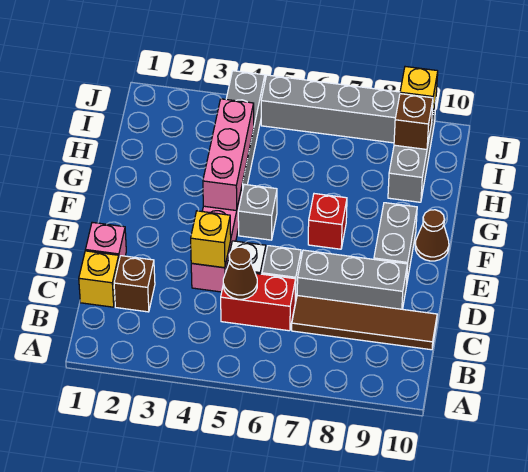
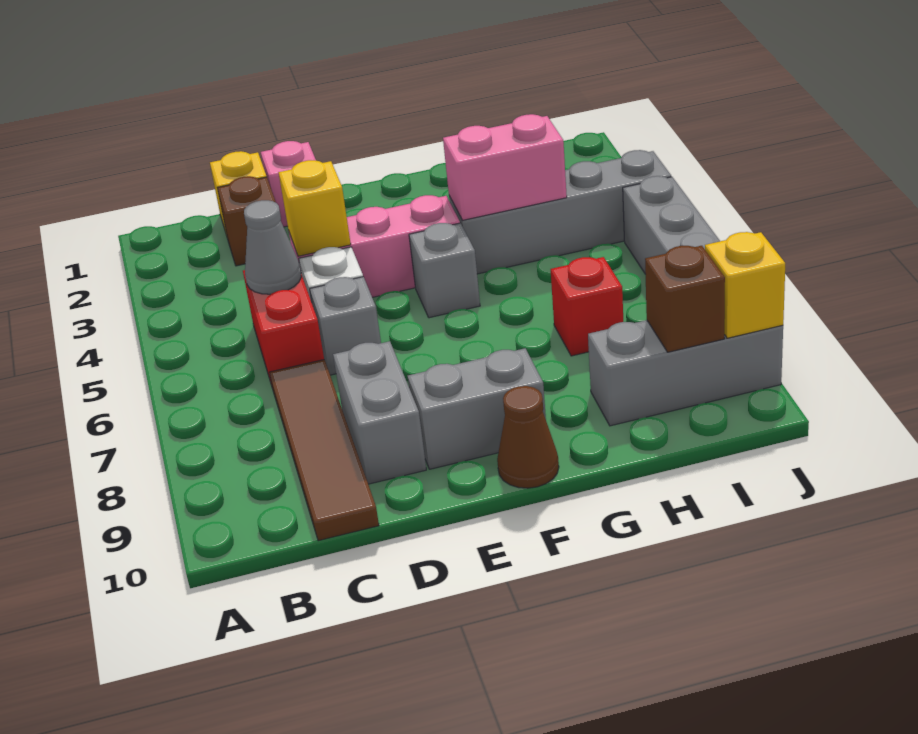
brown 1x1 cone [223,247,257,299] -> grey 1x1 cone [244,200,301,294]
grey 1x3 brick [297,250,407,309] -> grey 1x2 brick [333,341,426,484]
pink 1x3 brick [203,99,254,211] -> pink 1x2 brick [443,114,567,220]
red 1x1 brick [308,194,347,249] -> red 1x1 brick moved to [551,257,623,356]

